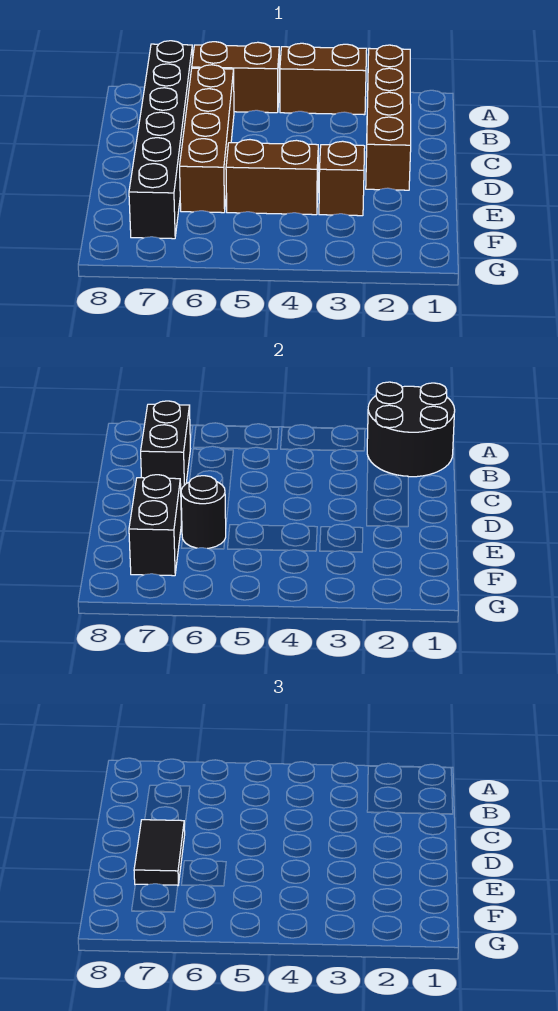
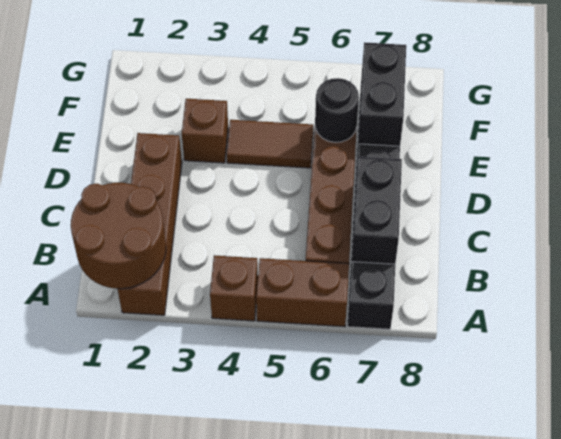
black 2x2 round brick [367,382,455,477] -> brown 2x2 round brick [71,183,166,289]
brown 1x2 brick [280,43,367,115] -> brown 1x1 brick [210,255,258,321]
black 1x2 tile [134,820,185,885] -> none
brown 1x2 brick [226,140,318,215] -> brown 1x2 tile [227,120,313,168]

